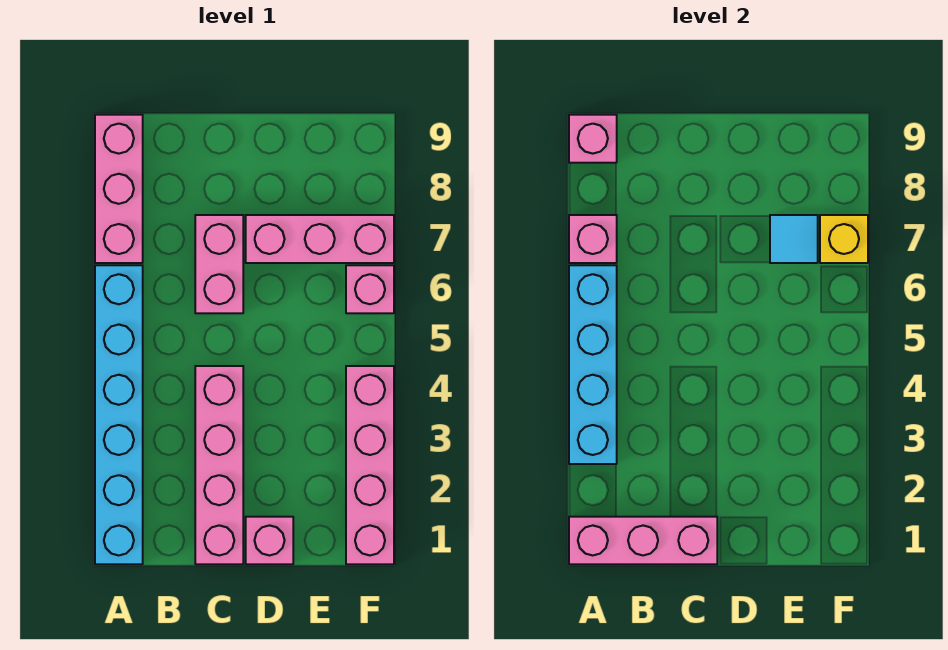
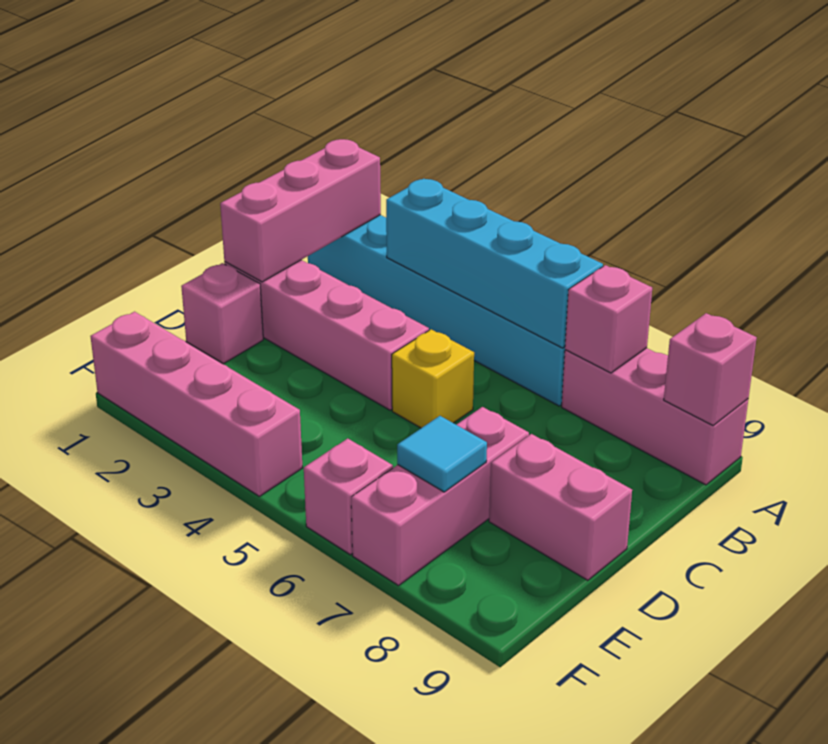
pink 1x2 brick [195,215,243,313] -> pink 1x2 brick moved to [489,434,632,580]
yellow 1x1 brick [820,215,868,263] -> yellow 1x1 brick moved to [392,329,474,428]

